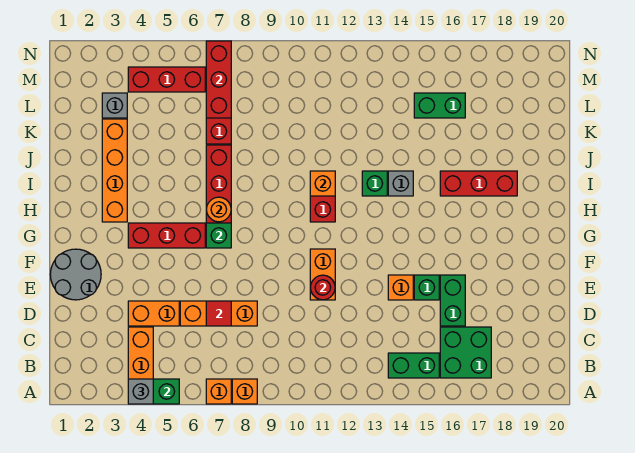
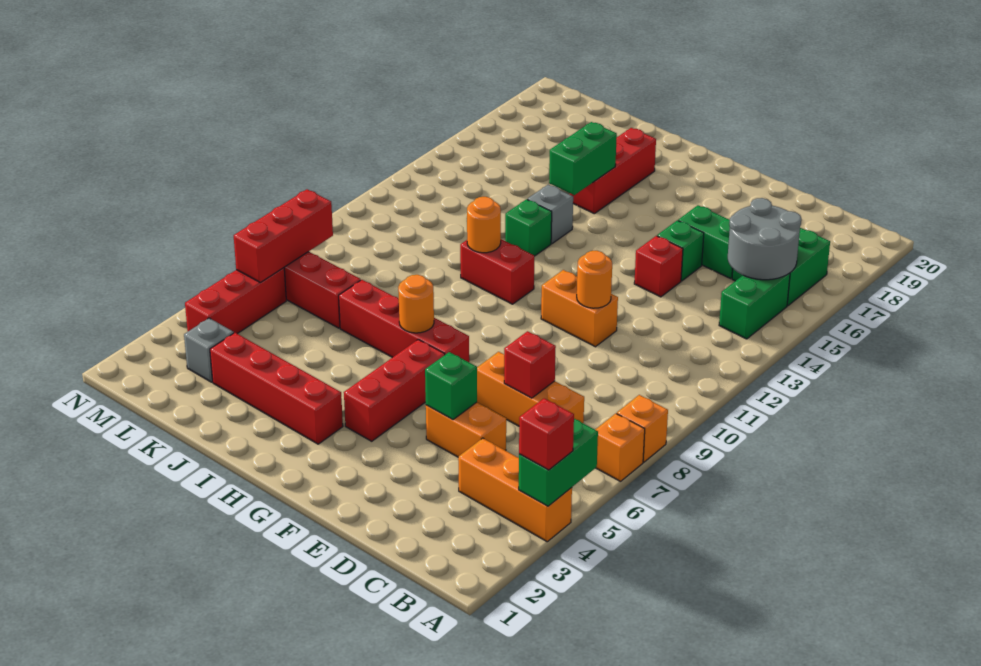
grey 1x1 brick [128,379,153,404] -> red 1x1 brick [519,398,574,470]
orange 1x2 brick [128,301,179,326] -> orange 1x2 brick turned to [426,402,506,457]
orange 1x3 brick [180,301,257,326] -> orange 1x3 brick turned to [477,352,584,426]
red 1x1 tile [206,301,231,326] -> red 1x1 brick [504,331,556,398]
grey 2x2 round brick [50,249,101,300] -> grey 2x2 round brick moved to [728,198,801,280]
red 1x1 round brick [310,275,335,300] -> orange 1x1 round brick [577,251,612,308]
orange 1x1 brick [388,275,413,300] -> red 1x1 brick [634,236,683,297]
green 1x1 brick [206,223,231,248] -> green 1x1 brick moved to [425,352,477,420]
orange 1x4 brick [102,119,127,222] -> red 1x4 brick [210,333,343,444]
orange 1x1 brick [310,171,335,196] -> orange 1x1 round brick [467,197,501,253]
red 1x3 brick [206,41,231,118] -> red 1x3 brick turned to [234,189,333,283]
green 1x2 brick [414,93,465,118] -> green 1x2 brick moved to [549,122,617,195]

